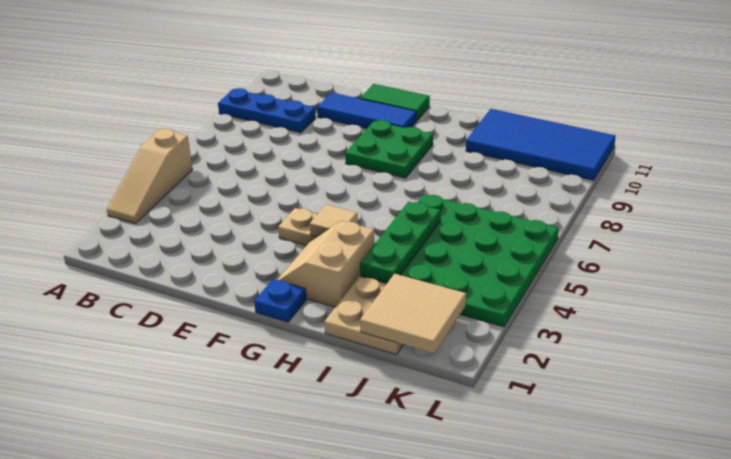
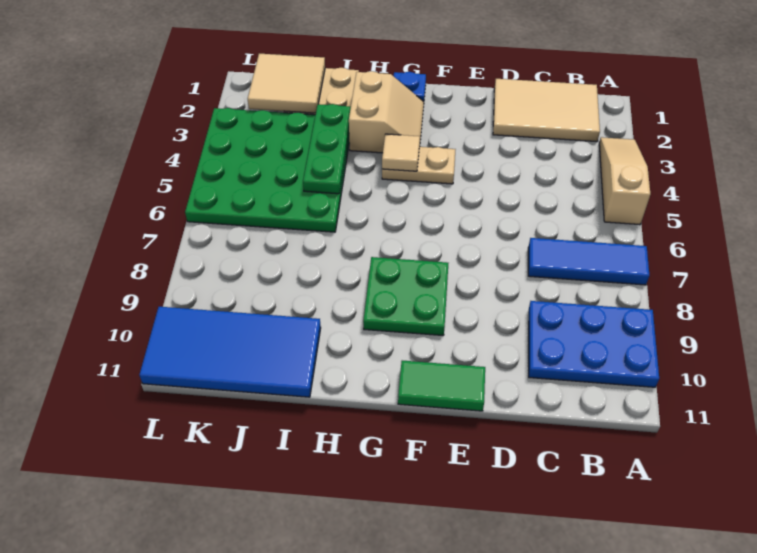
blue 1x3 plate [218,88,316,133] -> blue 2x3 plate [529,301,659,387]
none -> tan 2x3 tile [493,79,600,142]
blue 1x3 tile [317,92,416,129] -> blue 1x3 tile moved to [528,238,649,285]

